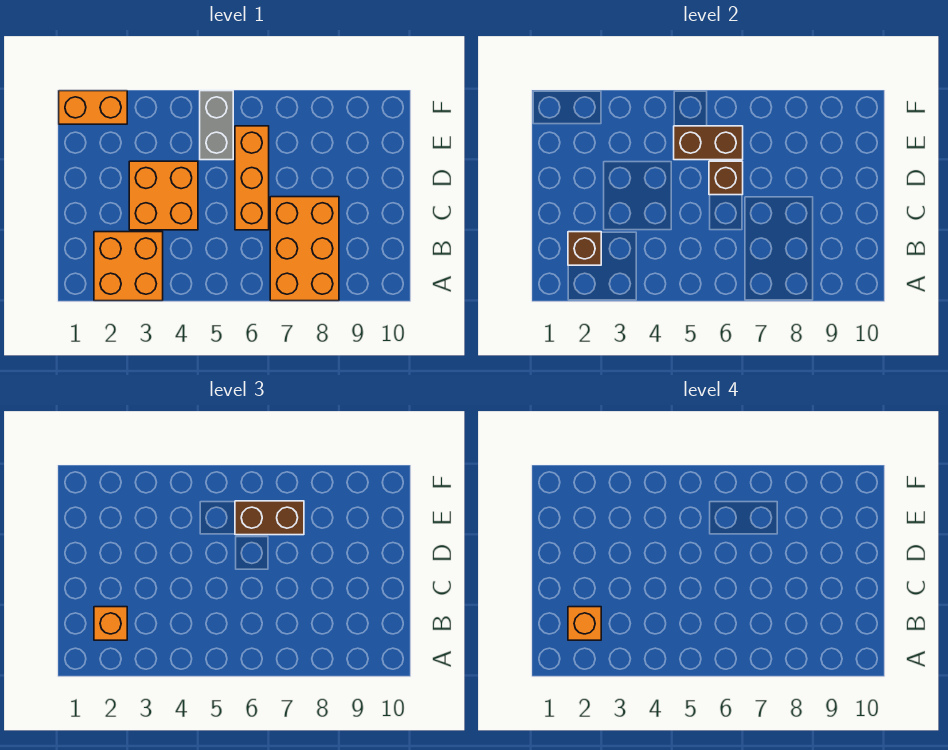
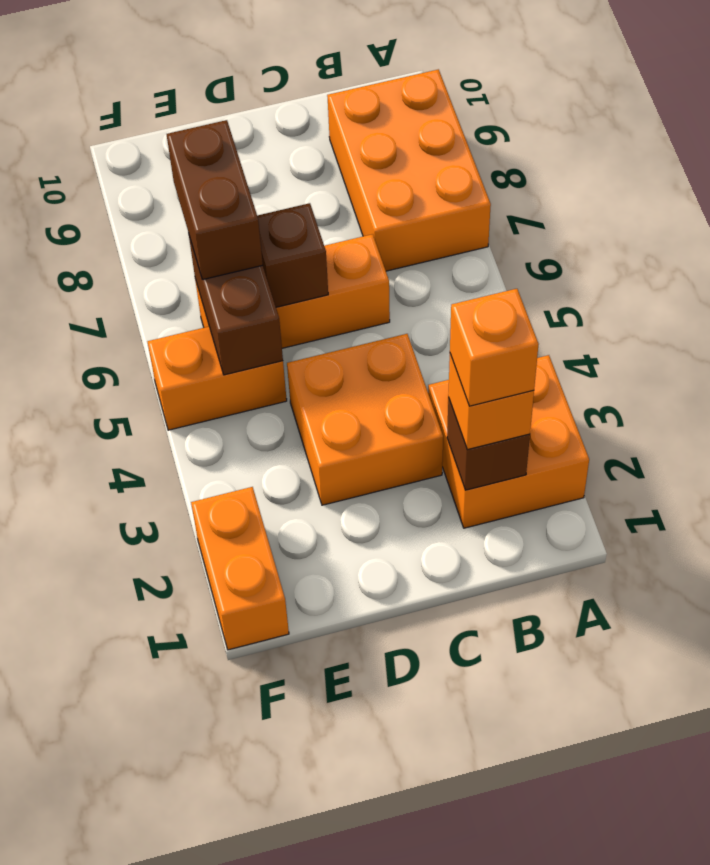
orange 2x3 brick [270,197,339,301] -> orange 2x3 brick turned to [327,69,491,271]
grey 1x2 brick [200,91,233,160] -> orange 1x2 brick [148,327,287,430]

